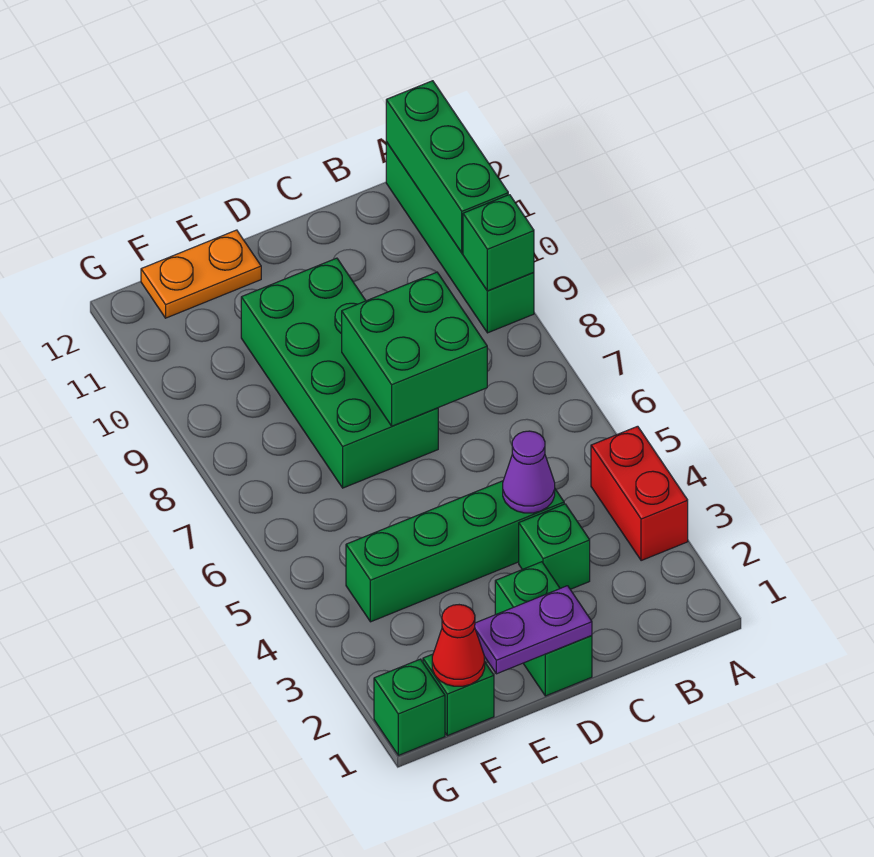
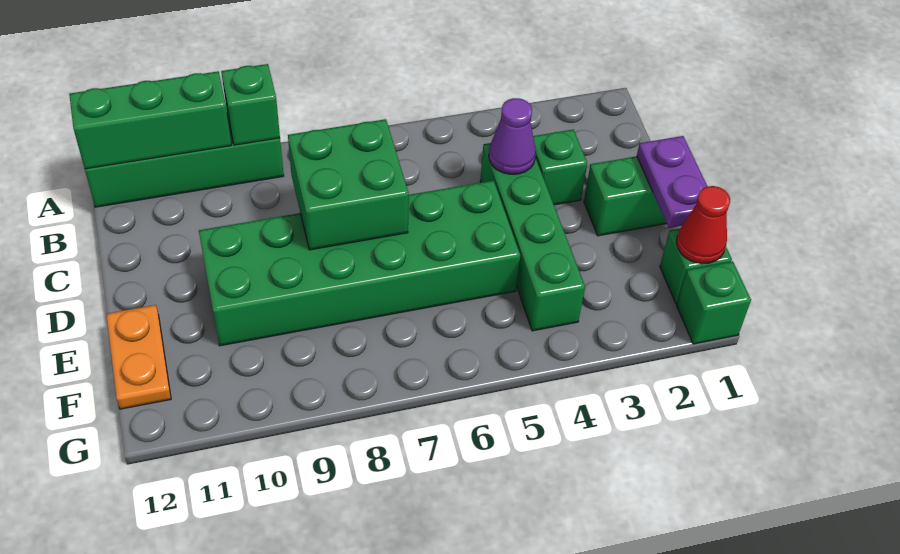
red 1x2 brick [591,426,688,561] -> none
green 2x4 brick [241,258,438,488] -> green 2x6 brick [199,181,520,346]

